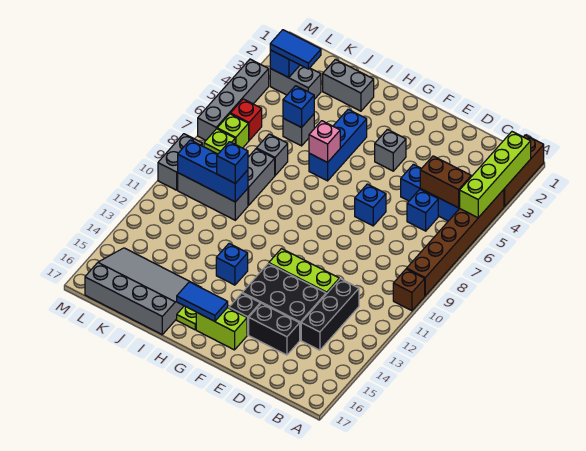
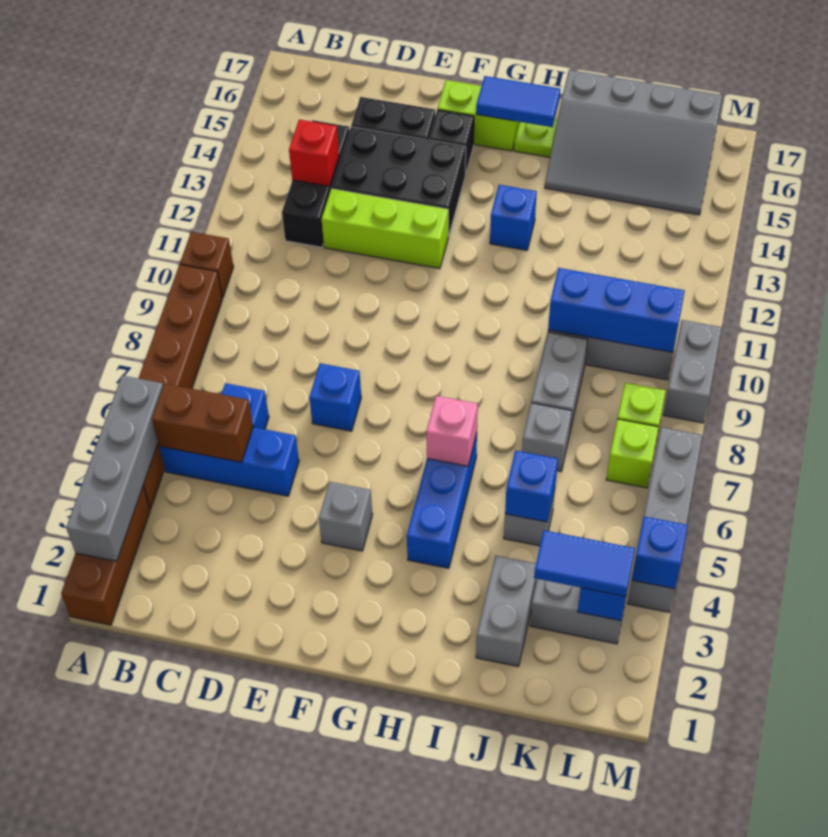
lime 1x4 brick [460,132,531,218] -> grey 1x4 brick [66,376,163,561]
grey 1x2 brick [323,59,374,111] -> grey 1x2 brick turned to [476,556,537,666]
blue 1x1 brick [217,142,248,183] -> blue 1x1 brick moved to [632,517,688,589]
red 1x1 brick [230,99,262,140] -> red 1x1 brick moved to [289,120,339,186]

